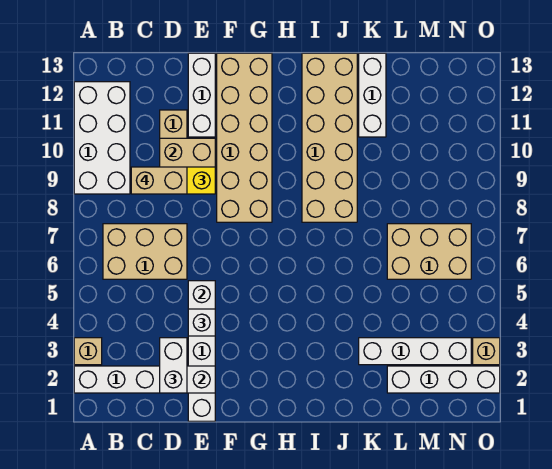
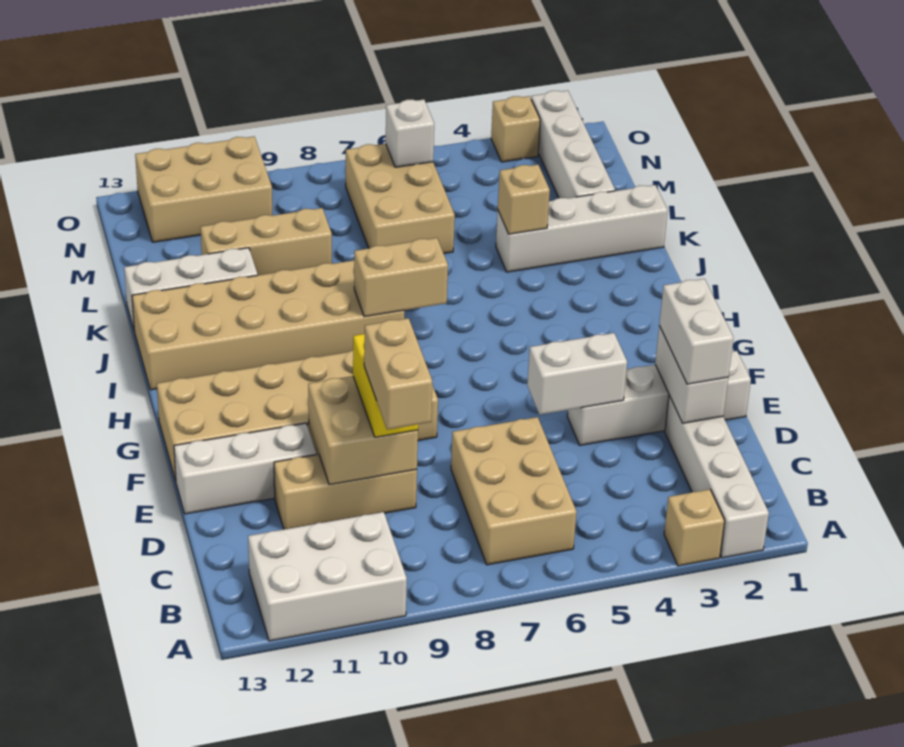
white 2x4 brick [74,82,130,194] -> white 2x3 brick [248,512,407,641]
white 1x2 brick [160,338,187,393] -> white 1x2 brick turned to [659,279,734,384]
white 1x1 brick [188,309,215,336] -> white 1x1 brick moved to [386,99,434,167]
none -> tan 1x2 brick [354,238,448,317]
white 1x4 brick [359,338,471,365] -> white 1x4 brick turned to [496,185,668,272]
none -> tan 1x1 brick [498,165,550,234]
none -> tan 1x3 brick [201,208,332,275]
none -> tan 2x3 brick [135,137,272,242]

